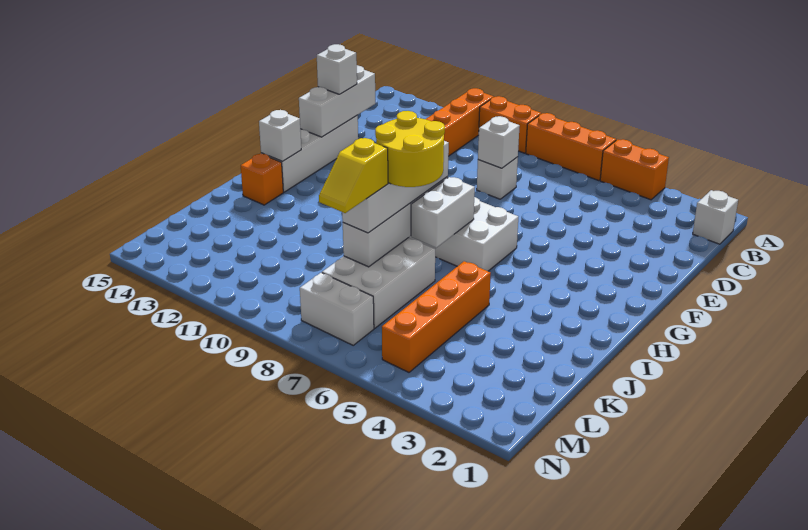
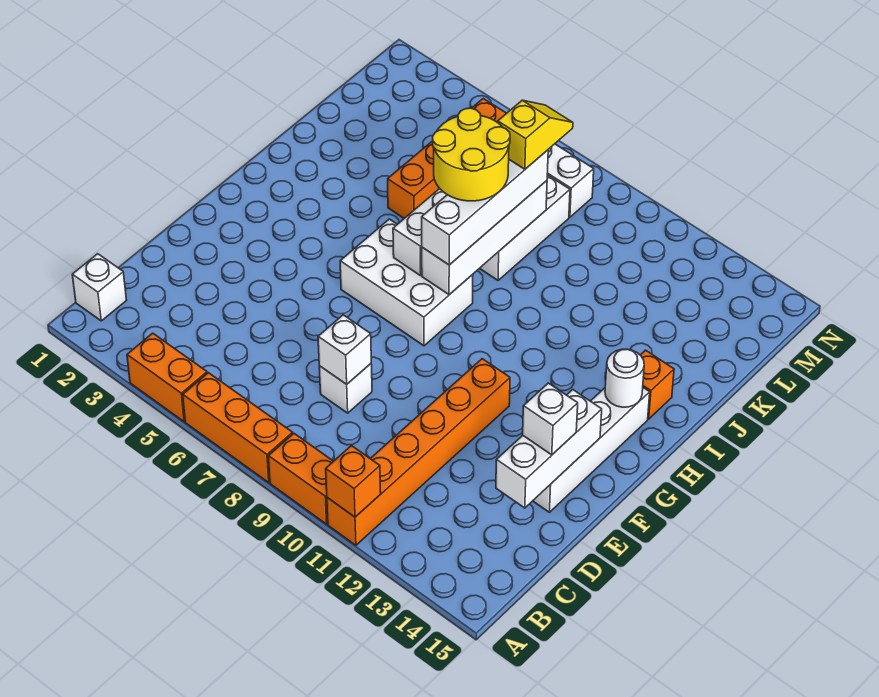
none -> orange 1x1 brick [326,446,381,517]
white 1x1 brick [259,110,301,161] -> white 1x1 round brick [605,349,644,407]

